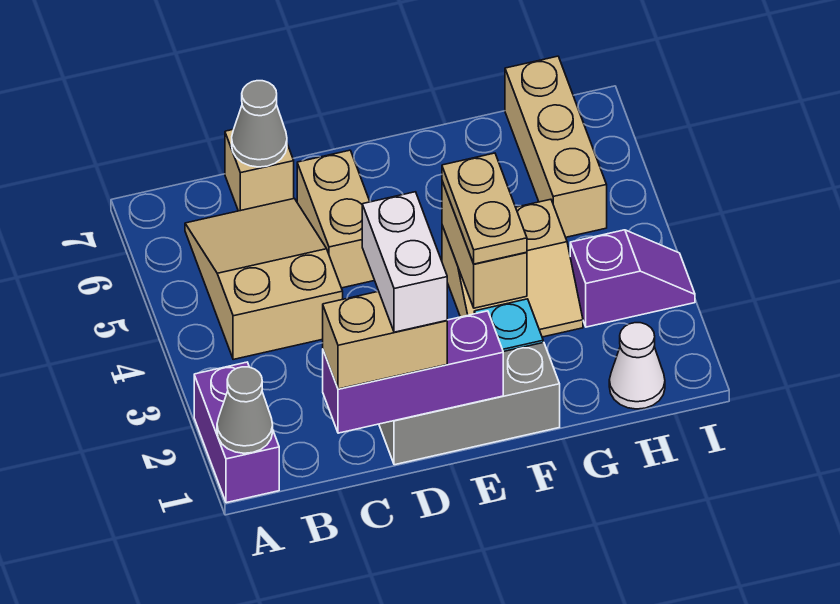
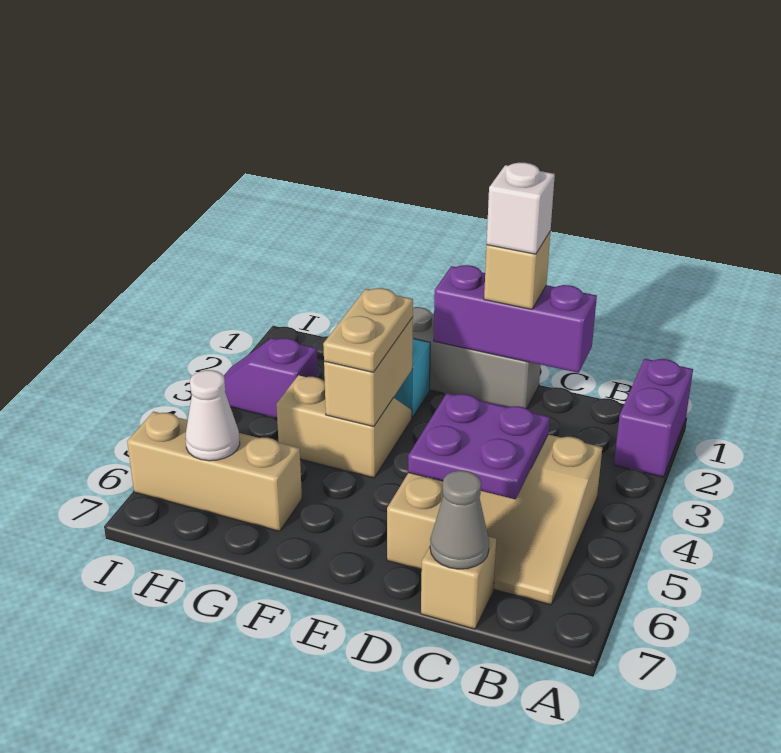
grey 1x1 cone [217,367,273,453] -> none
tan 1x2 brick [323,291,447,389] -> tan 1x1 brick [484,232,550,309]
none -> purple 2x2 plate [408,393,550,499]
white 1x2 brick [362,192,447,332] -> white 1x1 brick [487,163,555,254]
white 1x1 cone [609,323,665,409] -> white 1x1 cone moved to [185,370,240,461]
tan 1x3 brick [505,56,607,237] -> tan 1x3 brick turned to [127,412,302,531]

